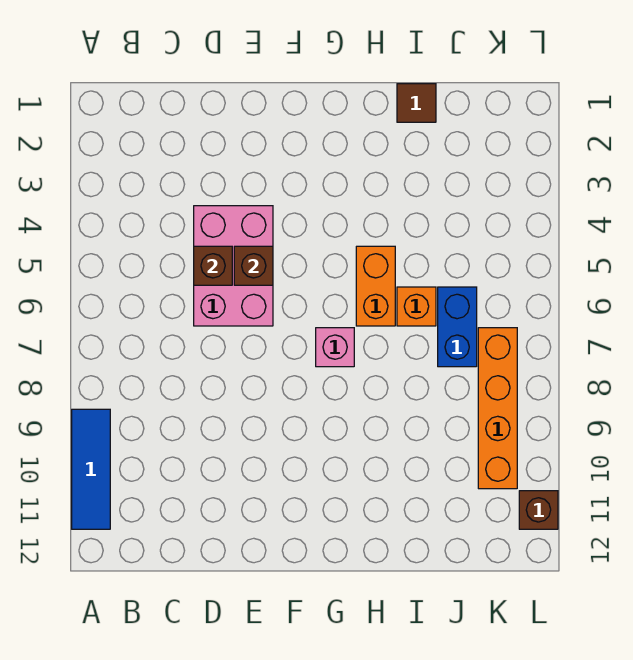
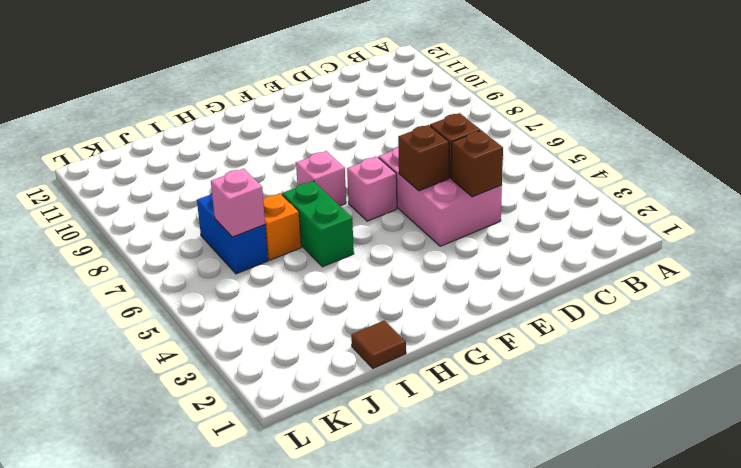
blue 1x3 tile [72,409,110,529] -> none
none -> pink 1x1 brick [347,157,397,221]
orange 1x2 brick [356,246,395,326] -> green 1x2 brick [282,181,354,267]
none -> pink 1x1 brick [211,169,265,237]
orange 1x4 brick [478,328,517,489] -> none
brown 1x1 brick [519,491,558,529] -> brown 1x1 brick moved to [451,131,503,197]

